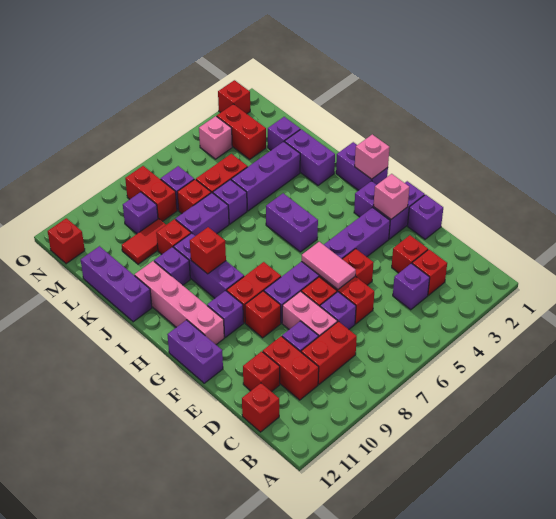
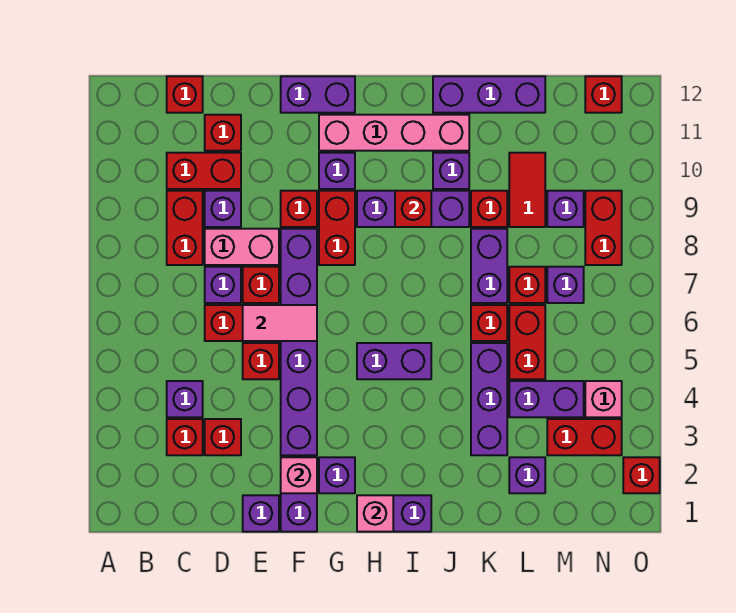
purple 1x2 brick [285,129,335,185] -> purple 1x2 brick moved to [509,381,584,417]
purple 1x1 brick [213,180,247,224] -> red 1x1 brick [471,305,507,341]
red 1x2 brick [125,166,177,221] -> red 1x2 brick turned to [585,191,622,265]

